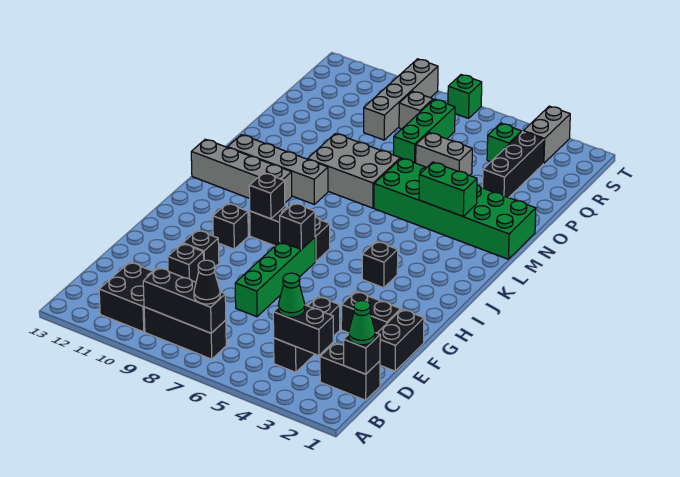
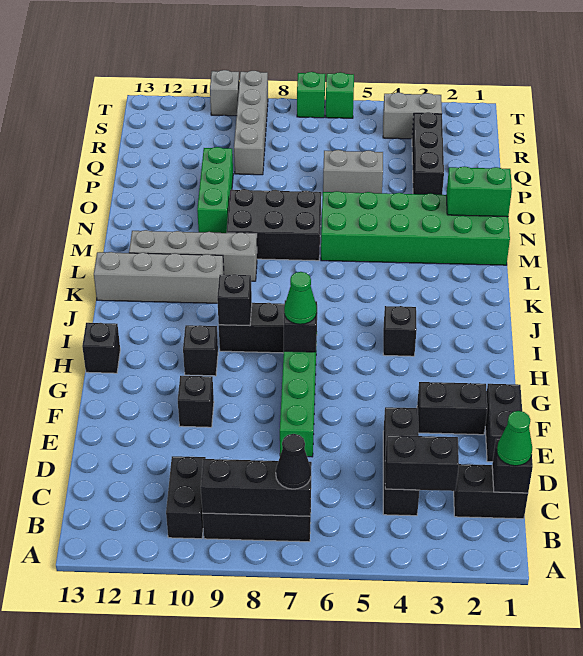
black 2x2 brick [99,262,154,332] -> black 1x2 brick [166,456,206,539]
green 1x1 cone [278,273,305,317] -> green 1x1 cone moved to [284,272,317,324]
black 1x1 brick [168,244,204,282] -> black 1x1 brick moved to [82,323,120,373]
green 1x2 brick [419,162,477,216] -> green 1x2 brick moved to [446,167,512,217]
grey 2x3 brick [308,134,400,208] -> black 2x3 brick [227,189,321,261]
green 1x3 brick [394,99,455,163] -> green 1x3 brick moved to [197,147,233,233]
green 1x1 brick [487,123,522,162] -> green 1x1 brick moved to [326,72,354,118]
grey 1x1 brick [399,91,433,129] -> grey 1x1 brick moved to [210,70,239,116]
grey 1x2 brick [523,106,570,163] -> grey 1x2 brick turned to [383,92,442,139]

